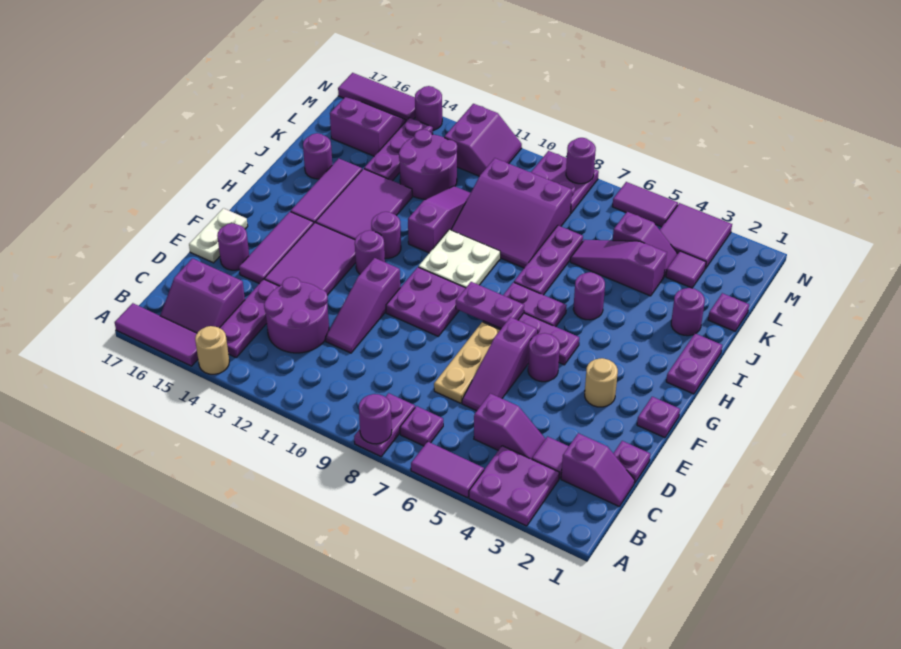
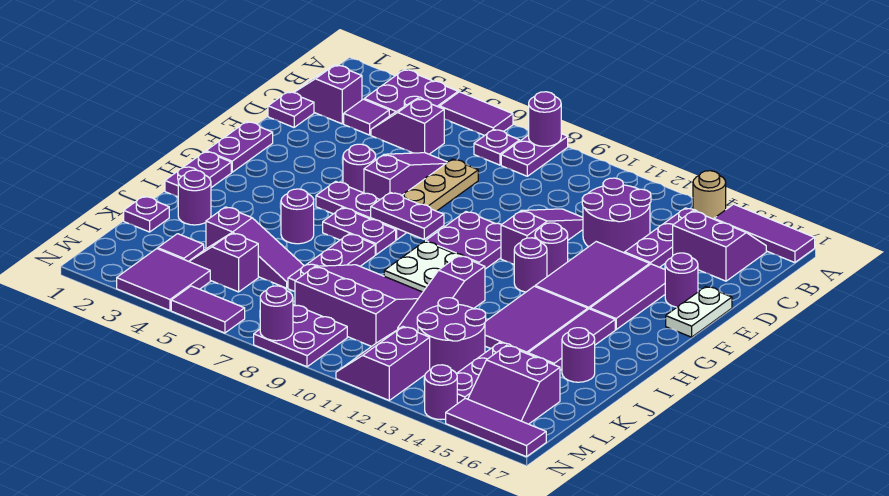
purple 1x1 plate [637,397,680,438] -> purple 1x2 plate [206,122,273,172]
tan 1x1 round brick [585,358,618,407] -> none
purple 1x1 round brick [371,212,401,258] -> purple 1x1 round brick moved to [535,223,568,277]

